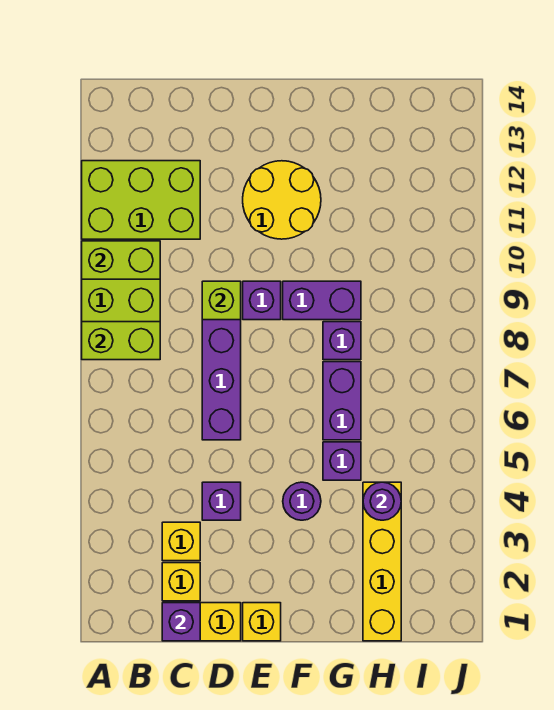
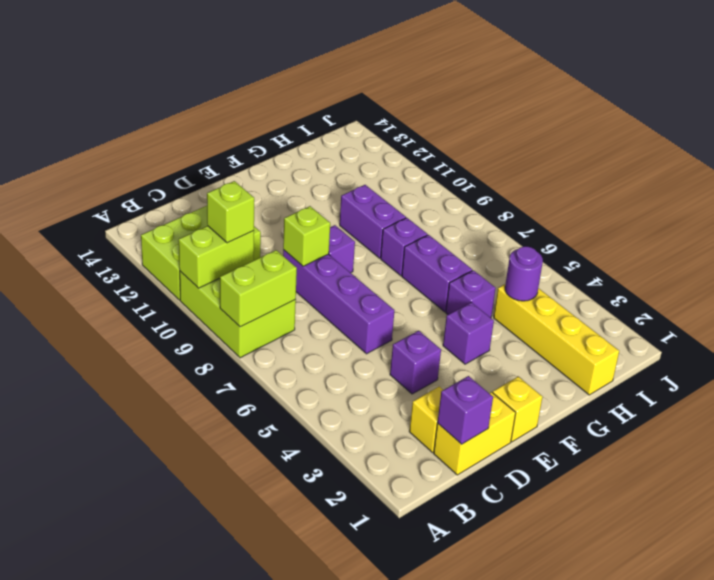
none -> lime 1x1 brick [207,181,254,243]
yellow 1x1 brick [162,522,200,561] -> none
yellow 2x2 round brick [243,161,321,239] -> none
purple 1x1 round brick [283,482,321,520] -> purple 1x1 brick [443,302,494,364]
purple 1x2 brick [283,281,361,320] -> purple 1x2 brick turned to [340,185,406,258]

